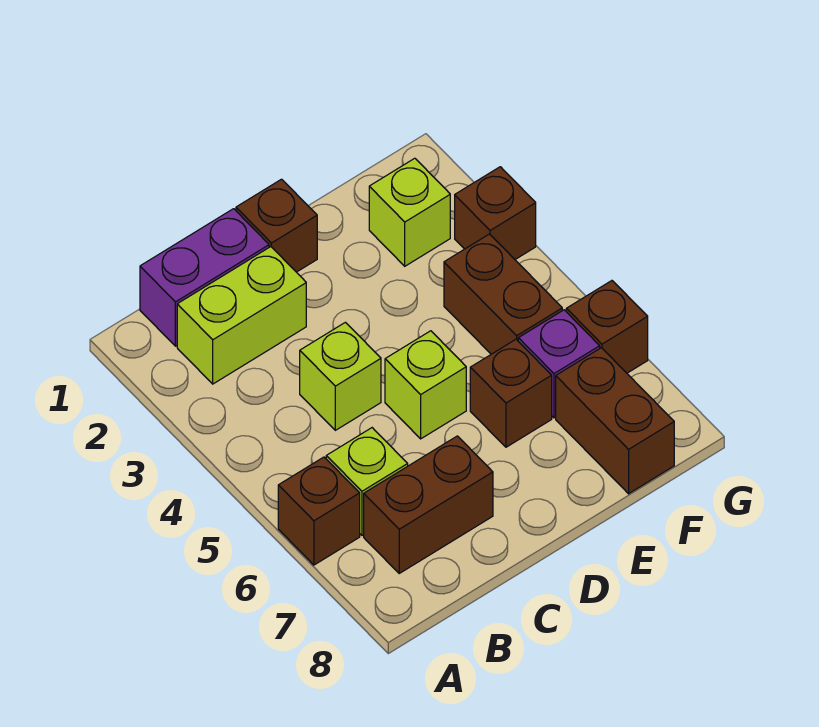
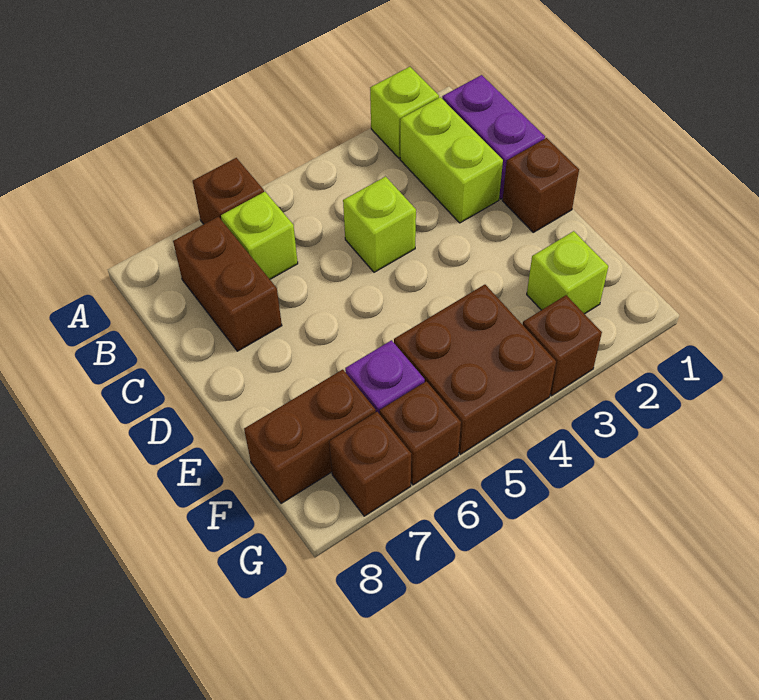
lime 1x1 brick [385,331,466,439] -> lime 1x1 brick moved to [370,67,439,158]
brown 1x1 brick [470,339,552,447] -> brown 1x1 brick moved to [329,412,411,516]
brown 1x2 brick [444,234,562,354] -> brown 2x2 brick [394,285,556,454]

